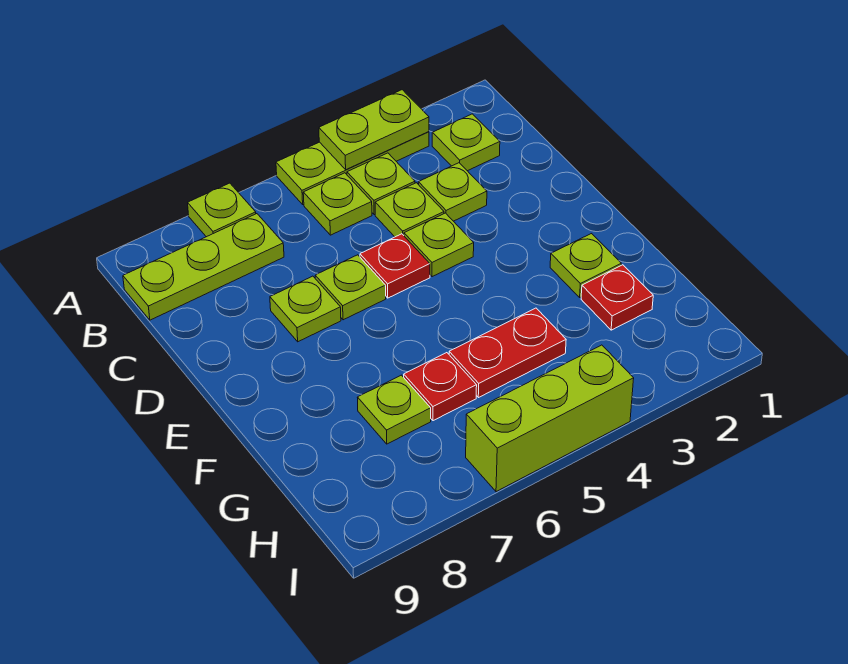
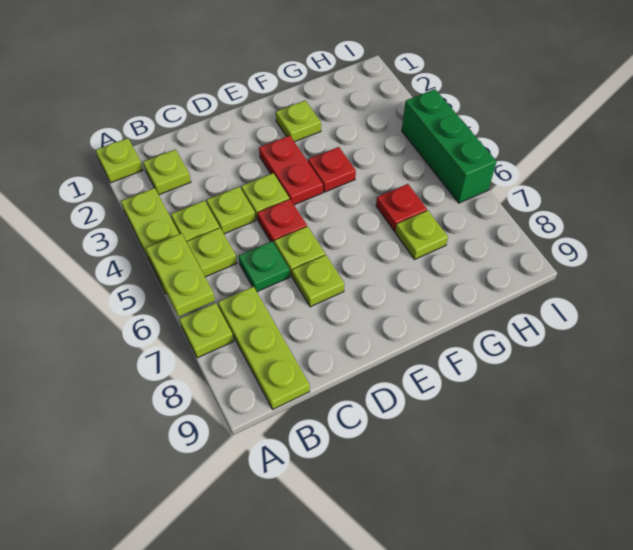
lime 1x2 plate [319,90,429,170] -> lime 1x2 plate moved to [146,233,215,317]
lime 1x1 plate [418,163,487,221] -> lime 1x1 plate moved to [96,138,143,183]
none -> green 1x1 plate [238,241,290,292]
red 1x1 plate [581,265,653,330] -> red 1x1 plate moved to [308,147,356,192]
red 1x2 plate [449,308,566,398] -> red 1x2 plate moved to [259,136,323,205]
lime 1x3 brick [466,345,634,492] -> green 1x3 brick [402,89,497,203]

